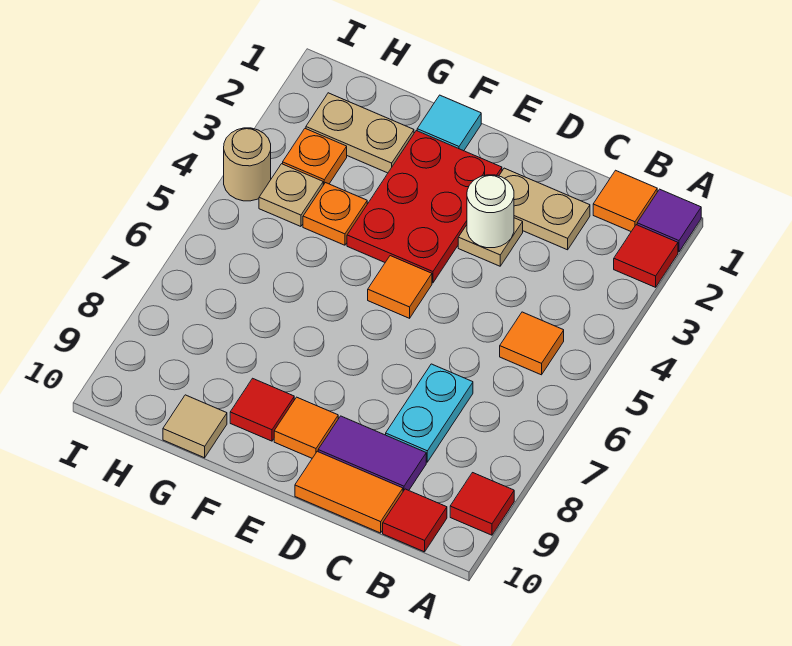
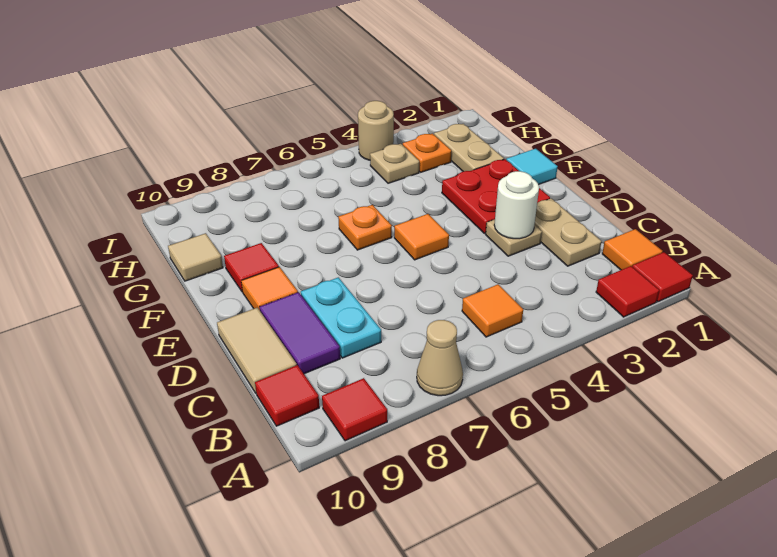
purple 1x1 tile [637,189,701,252] -> red 1x1 tile [632,252,693,302]
none -> tan 1x1 cone [417,320,463,396]
cyan 1x2 plate [386,364,473,462] -> cyan 1x2 plate turned to [301,277,381,358]
orange 1x2 tile [295,451,403,533] -> tan 1x2 tile [217,308,297,393]
red 2x3 plate [347,131,502,283] -> red 2x2 plate [442,159,550,233]
orange 1x1 plate [303,183,367,245] -> orange 1x1 plate moved to [338,205,392,250]

